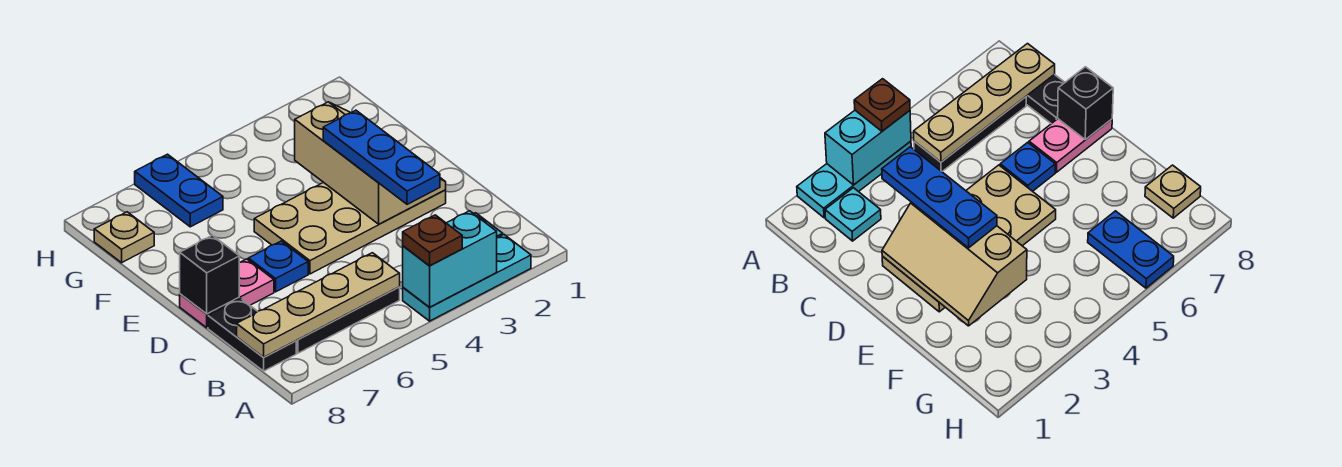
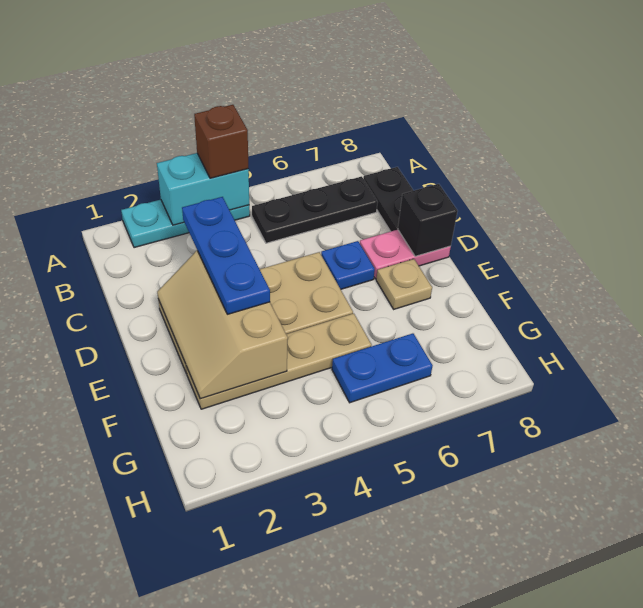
brown 1x1 plate [403,215,462,266] -> brown 1x1 brick [194,105,248,178]
cyan 1x1 plate [825,188,881,241] -> none
tan 1x4 plate [237,253,400,357] -> tan 1x4 plate moved to [186,313,371,409]
blue 1x2 plate [135,154,223,227] -> blue 1x2 plate turned to [332,333,433,403]
tan 1x1 plate [94,212,154,263] -> tan 1x1 plate moved to [376,259,432,309]

